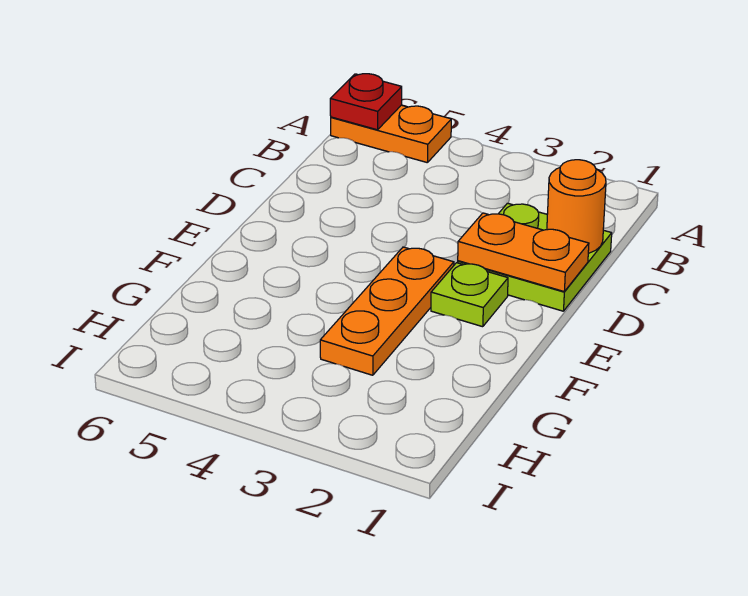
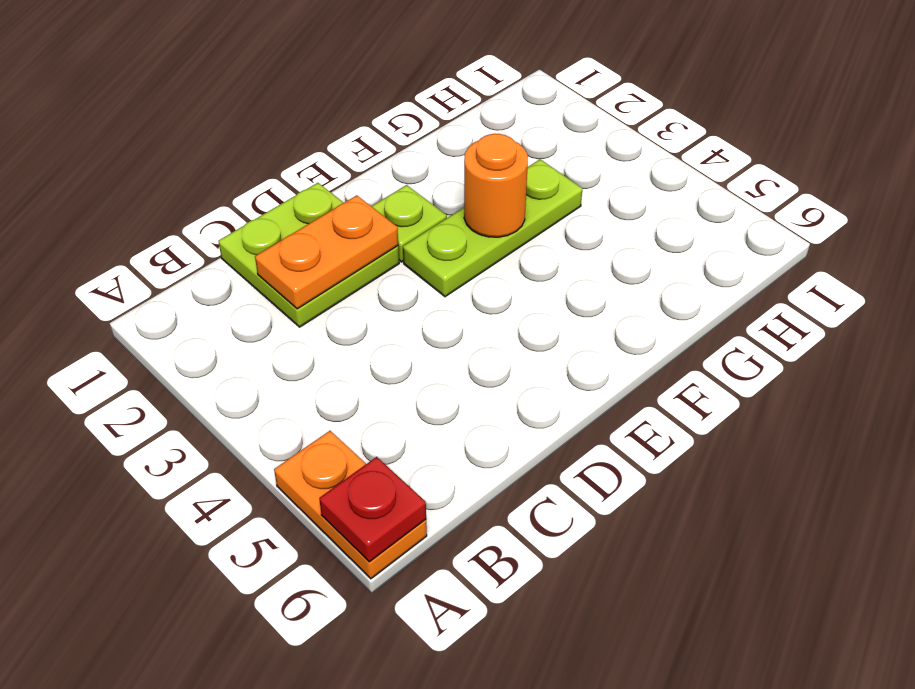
orange 1x1 round brick [547,160,606,253] -> orange 1x1 round brick moved to [464,134,528,237]
orange 1x2 plate [458,213,589,292] -> orange 1x2 plate turned to [255,195,398,309]
orange 1x3 plate [320,247,454,375] -> lime 1x3 plate [403,159,582,297]

